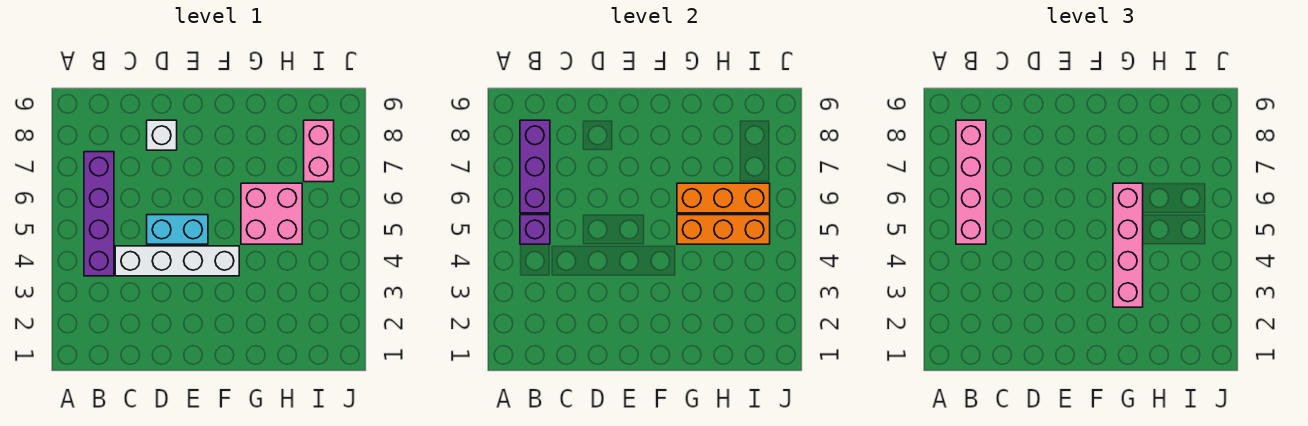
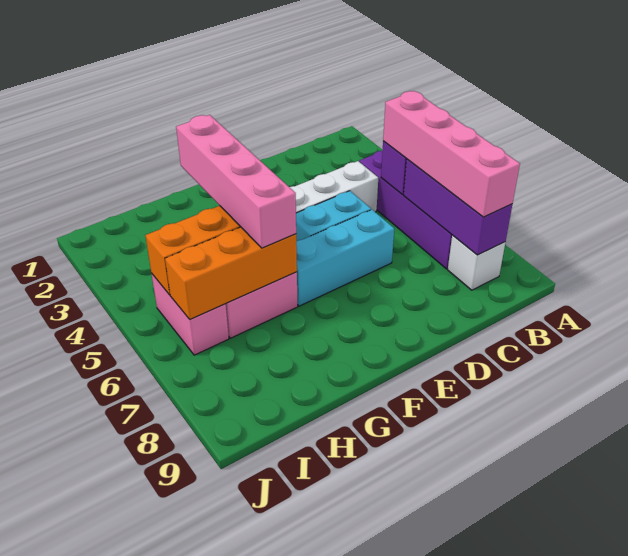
none -> cyan 1x3 brick [296,210,394,306]
white 1x1 brick [147,120,177,150] -> white 1x1 brick moved to [448,235,505,290]
pink 1x2 brick [304,120,334,182] -> pink 1x2 brick moved to [152,274,229,355]

